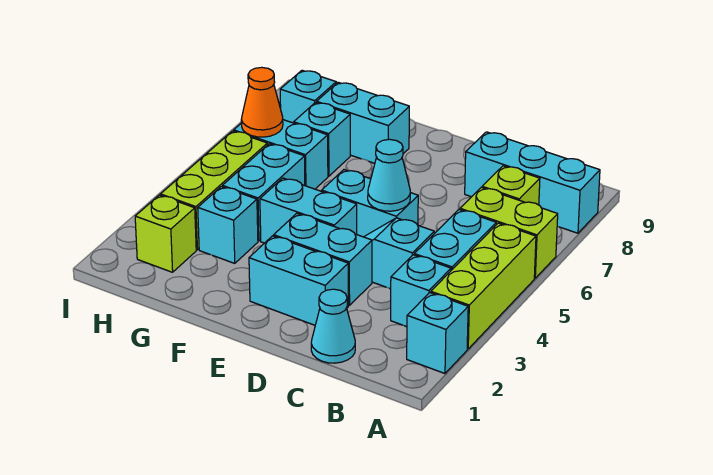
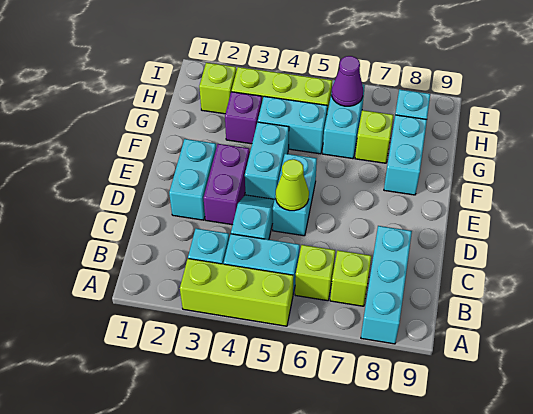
cyan 1x1 brick [407,293,468,374] -> none
lime 1x2 brick [460,187,558,278] -> lime 1x1 brick [295,245,335,301]
cyan 1x1 cone [311,289,355,363] -> none
cyan 1x2 brick [274,213,372,306] -> purple 1x2 brick [204,144,250,225]
cyan 1x1 cone [368,139,410,211] -> lime 1x1 cone [276,159,309,211]
cyan 1x1 brick [198,187,258,263] -> purple 1x1 brick [225,92,262,144]
cyan 1x1 brick [294,102,350,176] -> lime 1x1 brick [355,110,393,163]
orange 1x1 cone [241,67,283,137] -> purple 1x1 cone [332,56,363,106]

